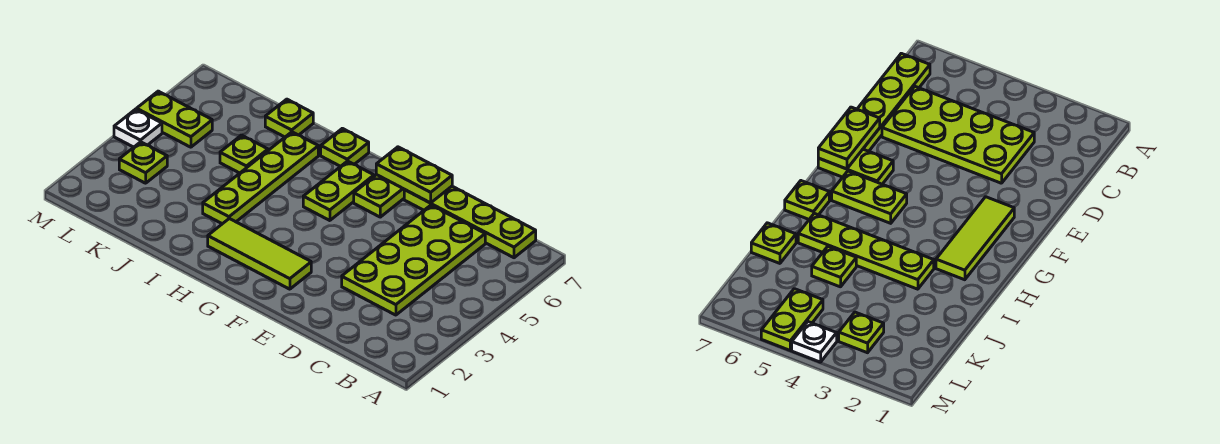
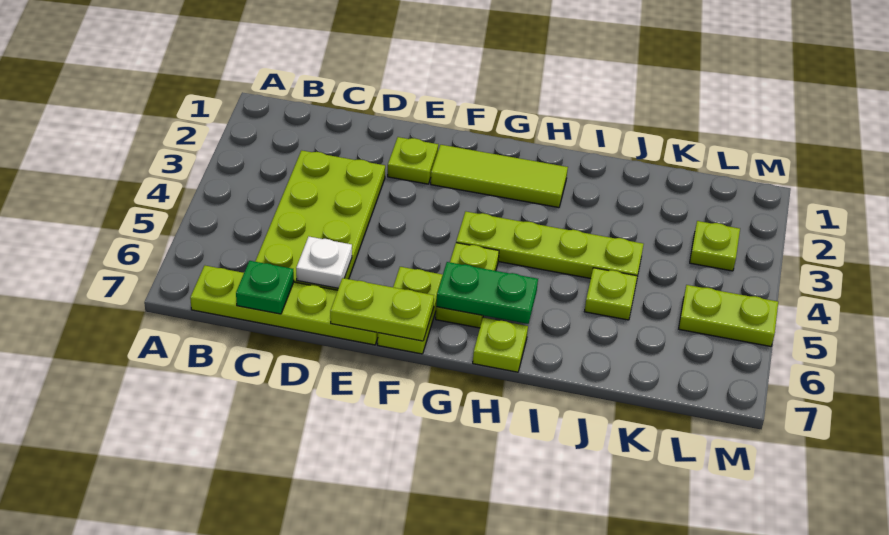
none -> green 1x1 plate [236,261,294,314]
none -> green 1x2 plate [436,262,538,324]
lime 1x4 plate [203,132,318,224] -> lime 1x4 plate turned to [456,211,644,279]
lime 1x1 plate [265,99,313,137] -> lime 1x1 plate moved to [388,137,438,184]
white 1x1 plate [114,109,162,147] -> white 1x1 plate moved to [296,237,352,288]

